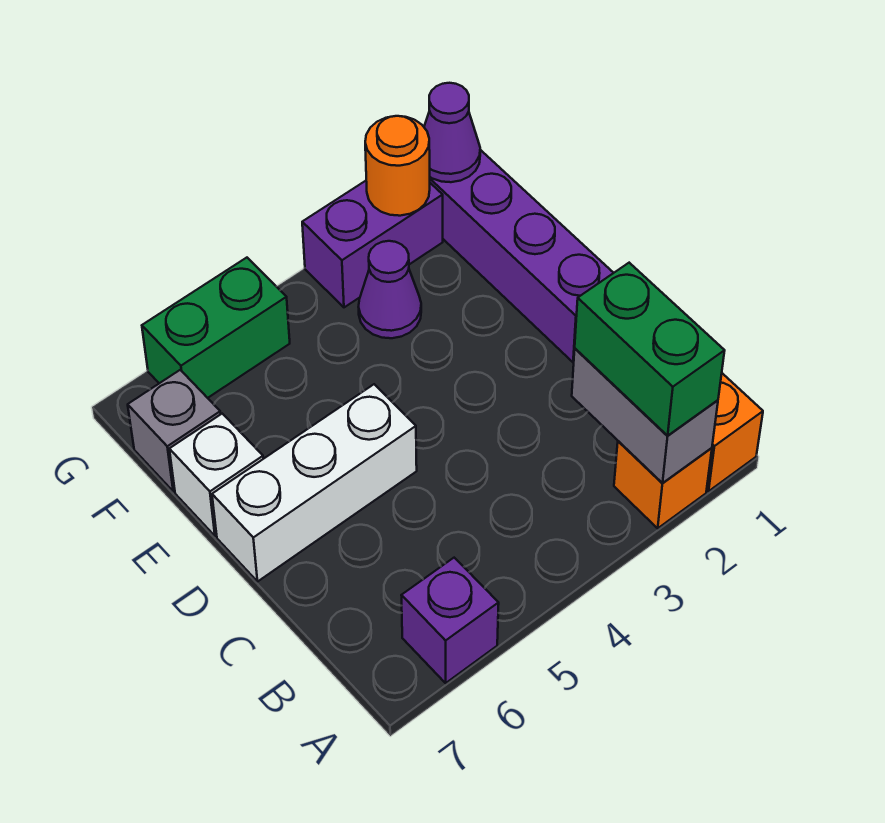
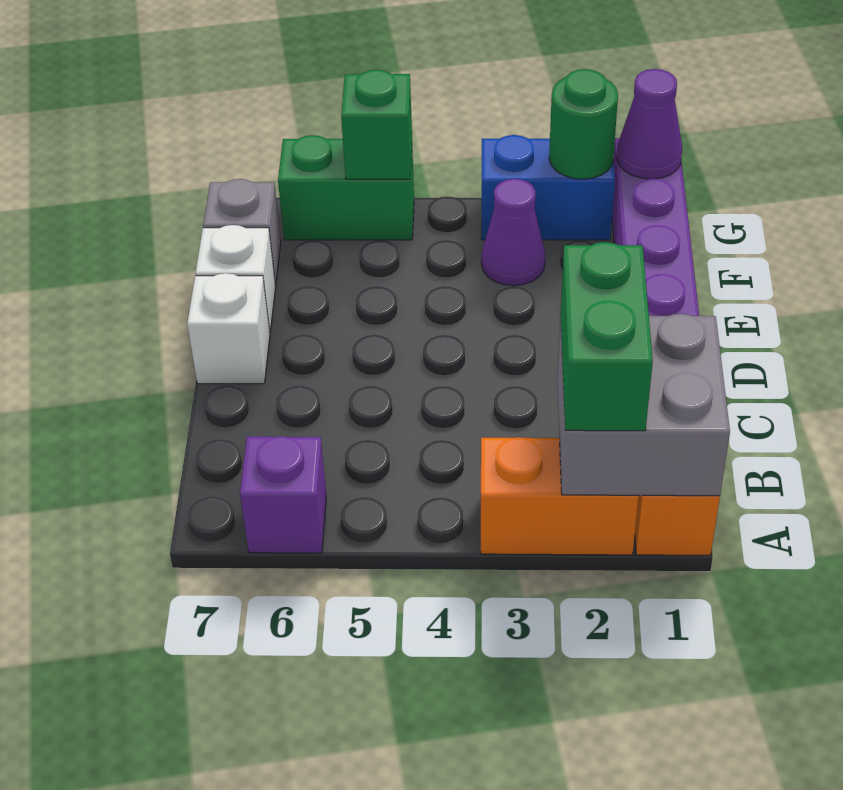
orange 1x1 brick [614,441,712,528] -> orange 1x2 brick [481,437,639,555]
grey 1x2 brick [572,349,718,483] -> grey 2x2 brick [557,314,730,496]
white 1x3 brick [212,384,417,581] -> white 1x1 brick [187,273,270,384]
purple 1x2 brick [302,181,443,307] -> blue 1x2 brick [481,135,615,240]
orange 1x1 round brick [365,116,430,216] -> green 1x1 round brick [549,69,618,179]
none -> green 1x1 brick [341,70,412,179]

